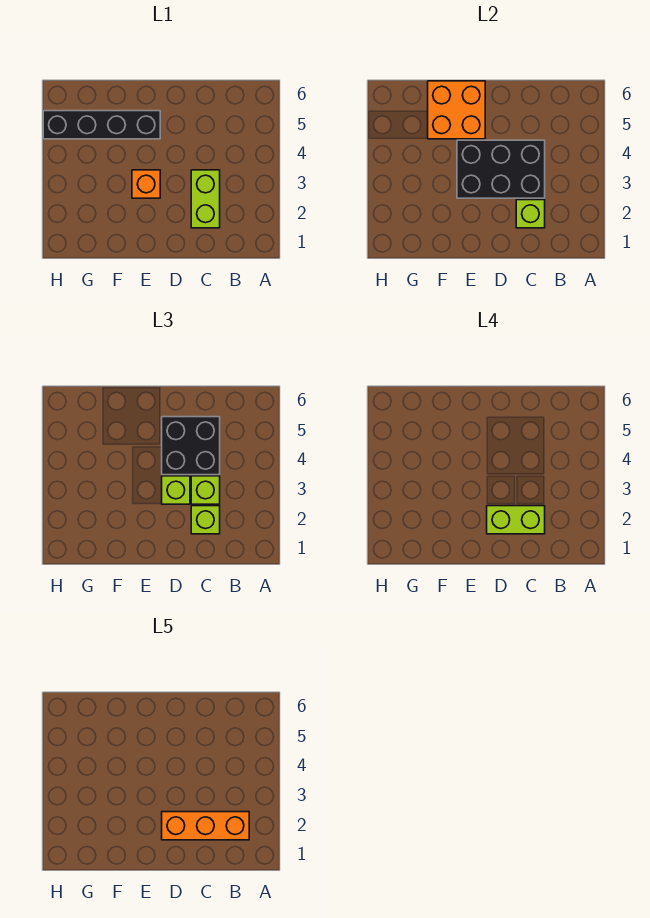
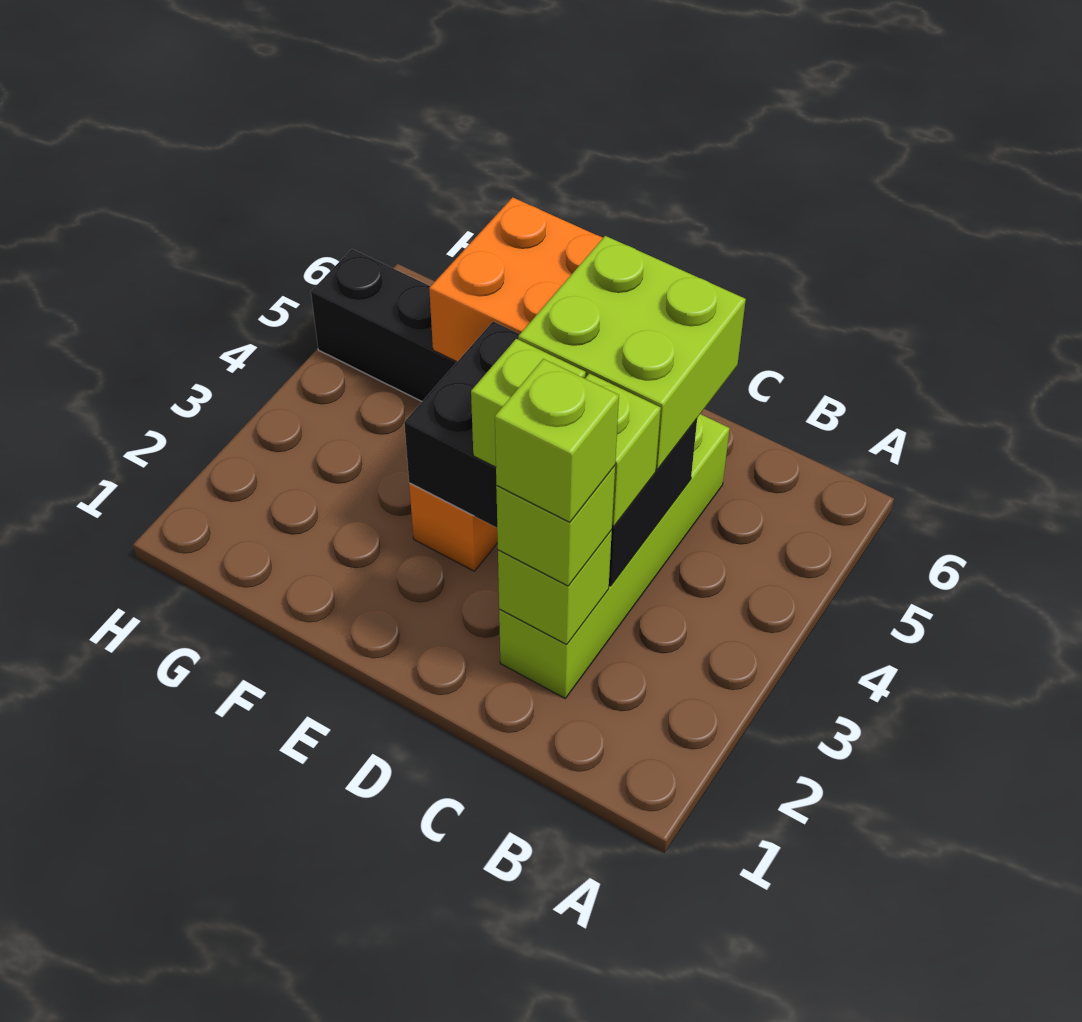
orange 1x3 brick [162,812,249,840] -> none
lime 1x2 brick [191,170,220,228] -> lime 1x4 brick [499,414,730,698]
lime 1x2 brick [487,506,545,534] -> lime 1x1 brick [495,359,619,522]
black 2x2 brick [162,417,220,475] -> lime 2x2 brick [518,236,746,469]

